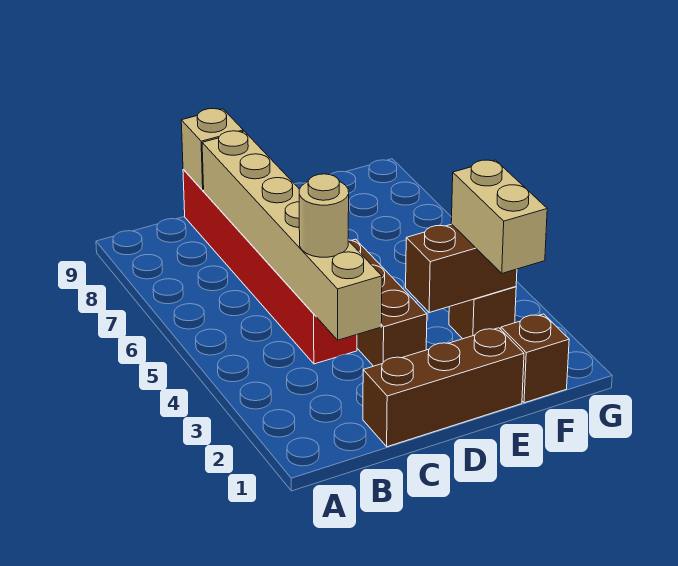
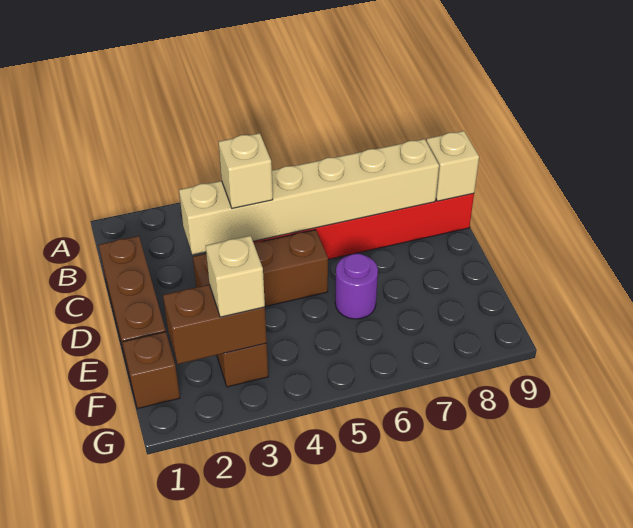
tan 1x1 round brick [299,174,349,257] -> tan 1x1 brick [219,133,273,209]
brown 1x2 brick [406,224,517,312] -> brown 1x2 brick turned to [163,284,267,364]
none -> purple 1x1 round brick [335,254,378,319]
tan 1x2 brick [451,160,547,273] -> tan 1x1 brick [206,236,265,317]

